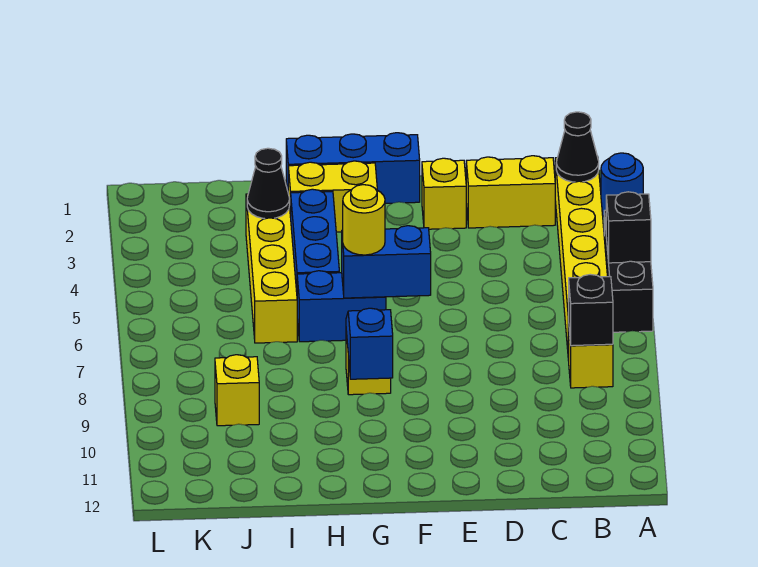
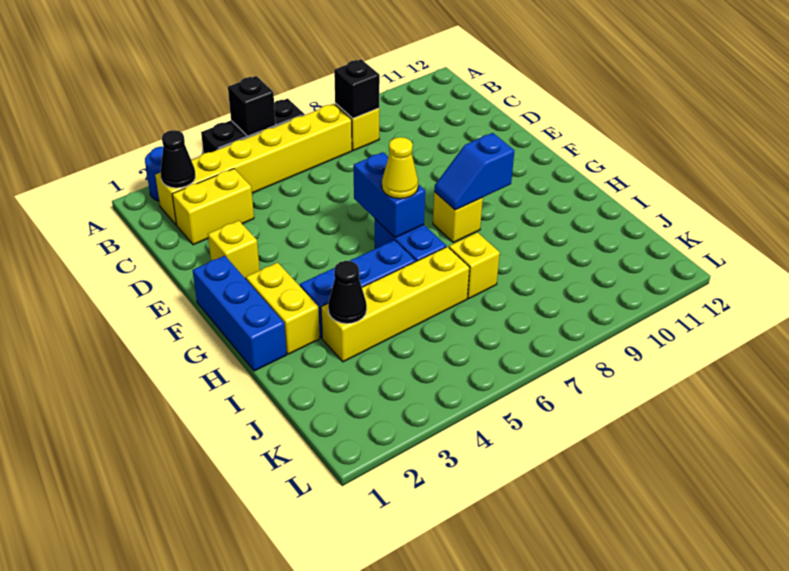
yellow 1x2 brick [466,156,555,228] -> yellow 1x2 brick turned to [172,169,254,245]
yellow 1x1 round brick [343,185,385,255] -> yellow 1x1 cone [382,137,418,199]
yellow 1x1 brick [215,355,259,426] -> yellow 1x1 brick moved to [449,232,500,298]

